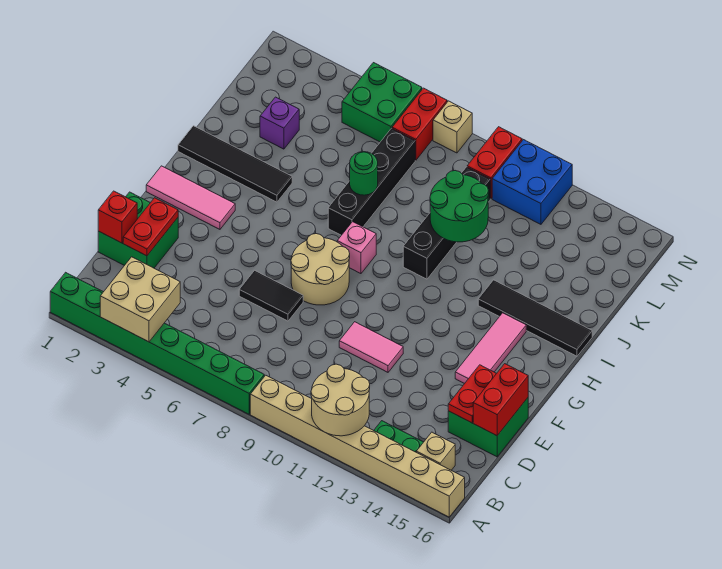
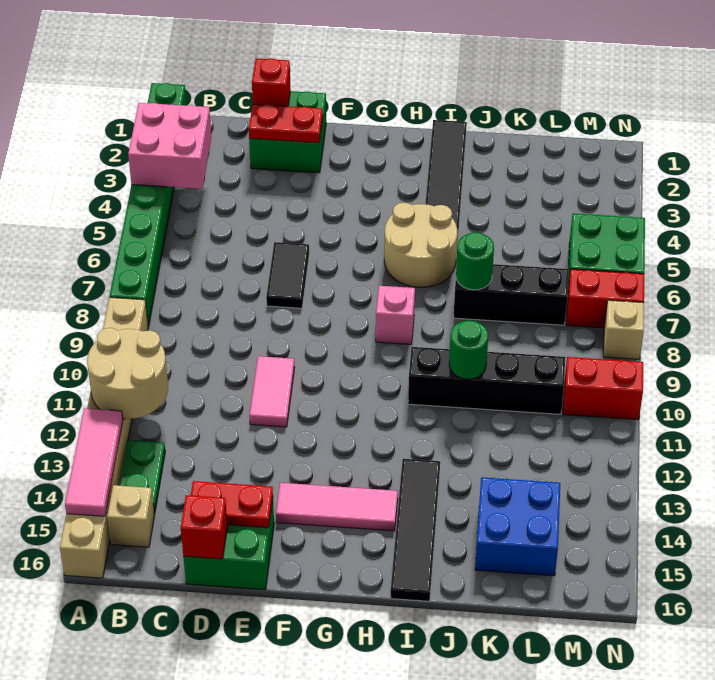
tan 2x2 brick [100,257,180,342] -> pink 2x2 brick [128,103,211,189]
red 1x2 brick [473,364,528,436] -> red 1x1 brick [181,495,227,559]
tan 2x2 round brick [291,234,350,305] -> tan 2x2 round brick moved to [384,203,457,287]
pink 1x3 tile [146,166,235,229] -> pink 1x3 tile moved to [65,408,123,516]
black 1x4 brick [328,128,415,235] -> black 1x3 brick [454,264,569,325]
green 2x2 round brick [430,171,489,242] -> green 1x1 round brick [449,321,488,379]
purple 1x1 brick [260,97,299,149] -> none
blue 2x2 brick [492,140,572,224] -> blue 2x2 brick moved to [475,477,560,576]

